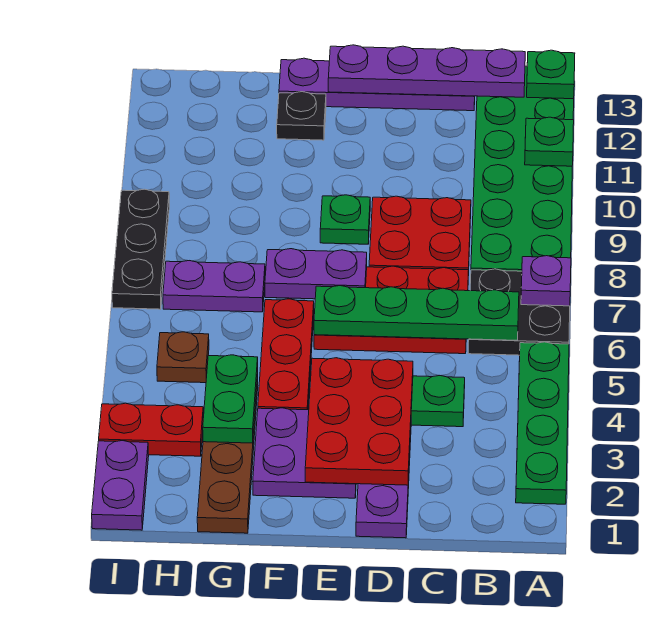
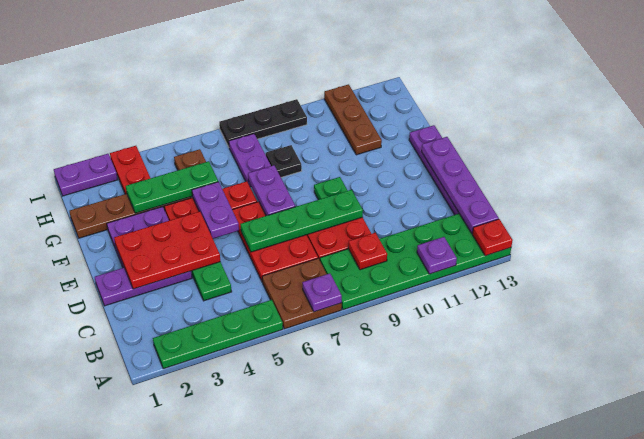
black 2x2 plate [468,269,570,355] -> brown 2x2 plate [262,258,342,329]
green 1x1 plate [525,117,574,166] -> purple 1x1 plate [417,237,457,274]
green 1x1 plate [527,50,575,99] -> red 1x1 plate [472,219,513,256]
green 1x4 plate [314,286,519,340] -> green 1x4 plate turned to [240,190,363,252]
none -> red 1x1 plate [348,233,387,270]
none -> purple 1x2 plate [192,182,239,239]
black 1x1 plate [277,92,326,140] -> black 1x1 plate moved to [266,145,302,177]
green 1x2 plate [203,355,258,443] -> green 1x3 plate [126,161,218,213]
none -> brown 1x3 plate [324,84,382,155]

